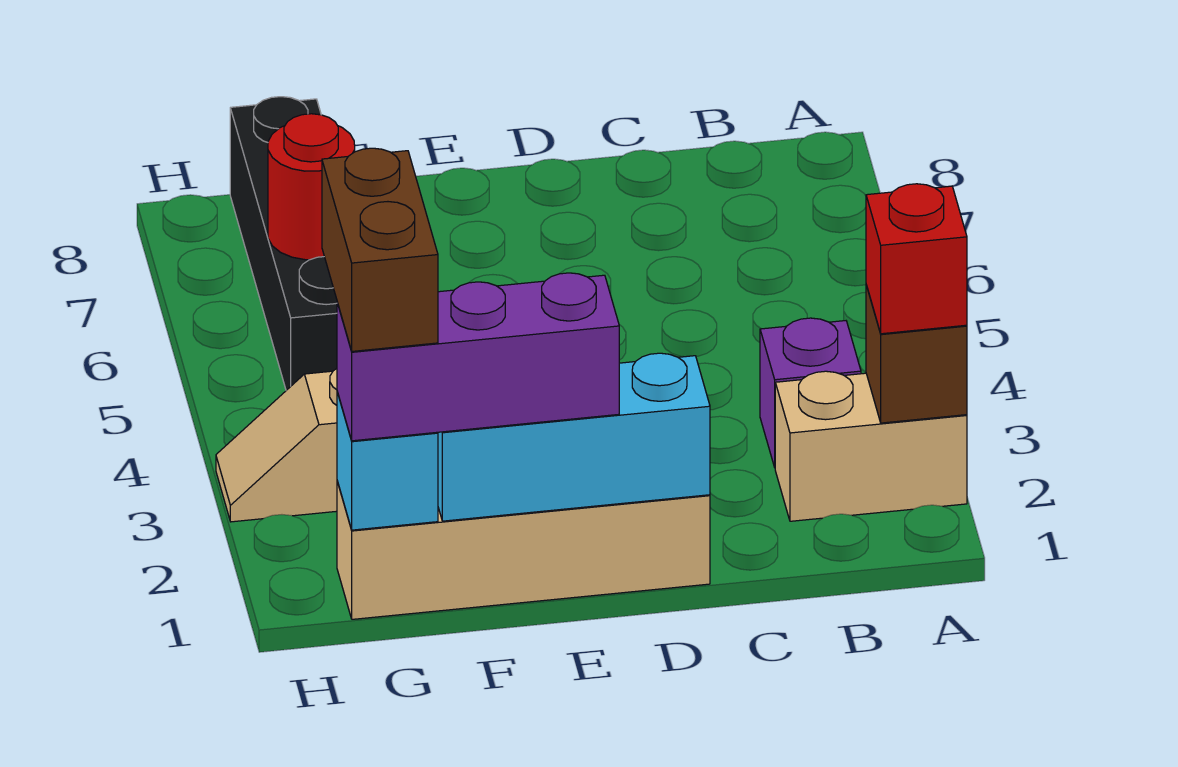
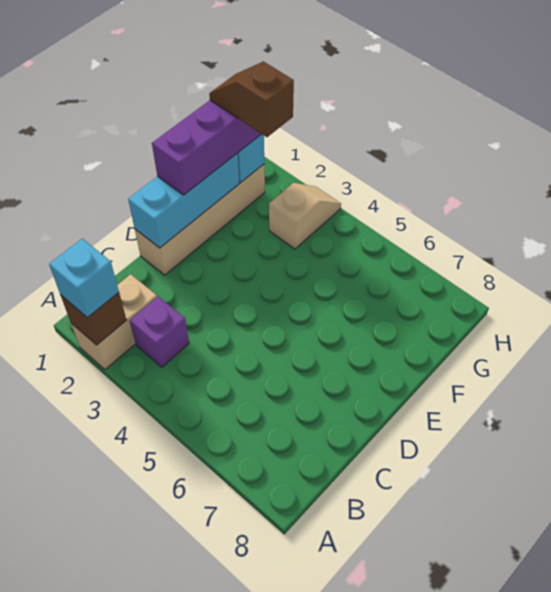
red 1x1 brick [866,184,967,334] -> cyan 1x1 brick [49,239,119,318]
brown 1x2 brick [322,148,438,351] -> brown 1x2 slope [209,61,294,137]
black 1x4 brick [230,97,337,390] -> none
red 1x1 round brick [268,114,355,260] -> none

